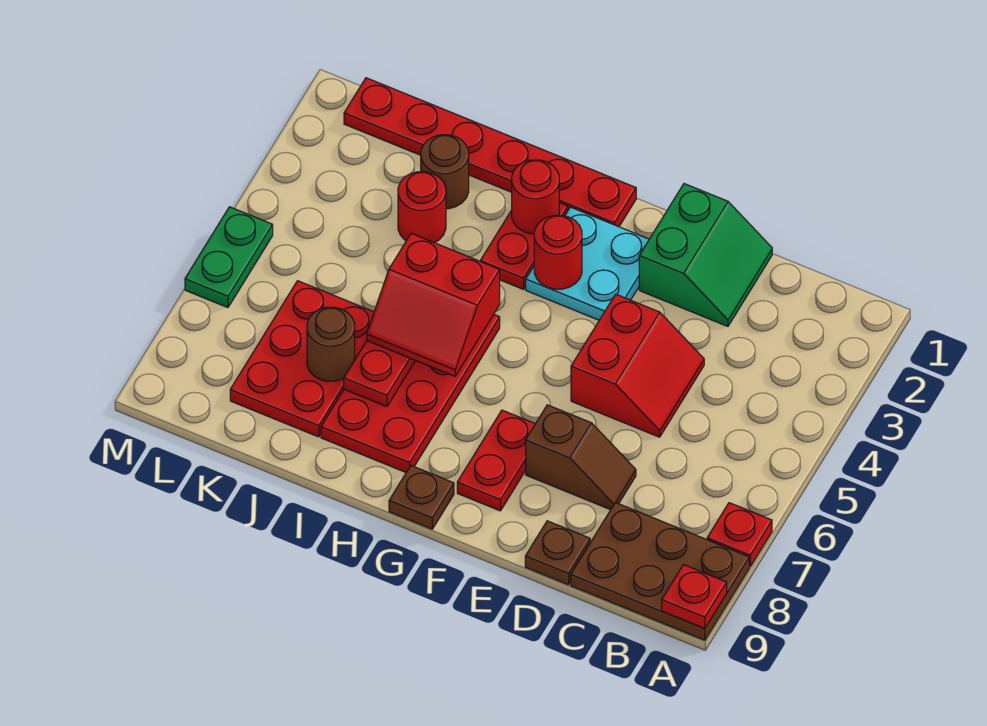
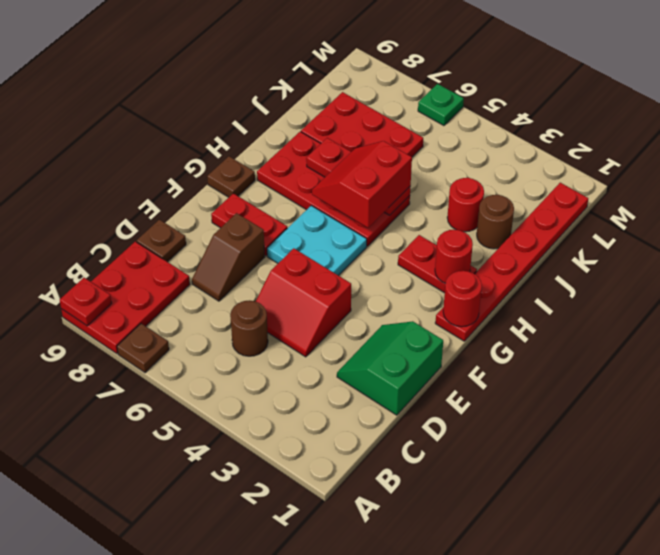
red 1x1 plate [707,503,772,566] -> brown 1x1 plate [117,324,169,373]
brown 2x3 plate [571,502,749,640] -> red 2x3 plate [61,242,190,353]
green 2x2 slope [639,184,772,326] -> green 2x2 slope turned to [337,321,443,415]
cyan 2x2 plate [526,207,649,320] -> cyan 2x2 plate moved to [267,206,367,276]
red 1x1 round brick [534,215,582,289] -> red 1x1 round brick moved to [443,271,482,327]
brown 1x1 round brick [307,307,355,381] -> brown 1x1 round brick moved to [230,300,268,356]
green 1x2 plate [185,207,273,308] -> green 1x1 plate [418,84,464,126]

